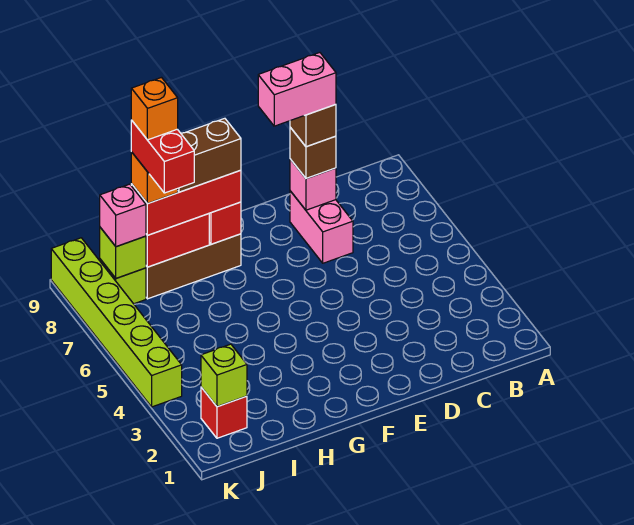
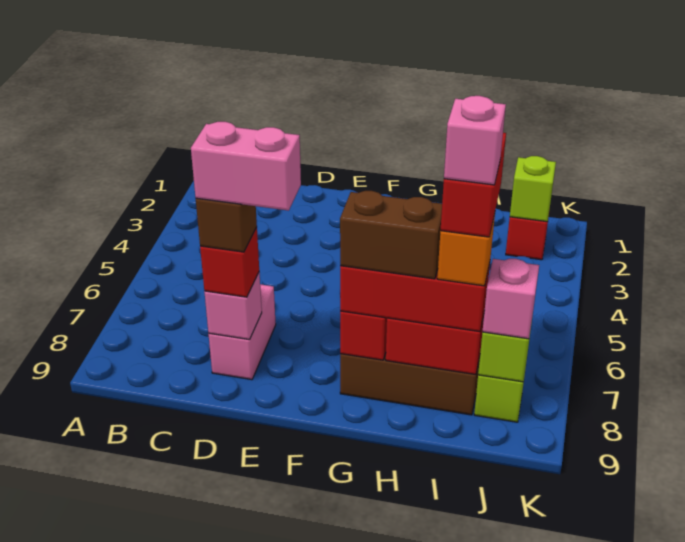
brown 1x1 brick [290,127,336,178] -> red 1x1 brick [200,227,259,297]
orange 1x1 brick [131,78,178,140] -> pink 1x1 brick [444,96,506,185]
lime 1x6 brick [51,238,182,407] -> none

